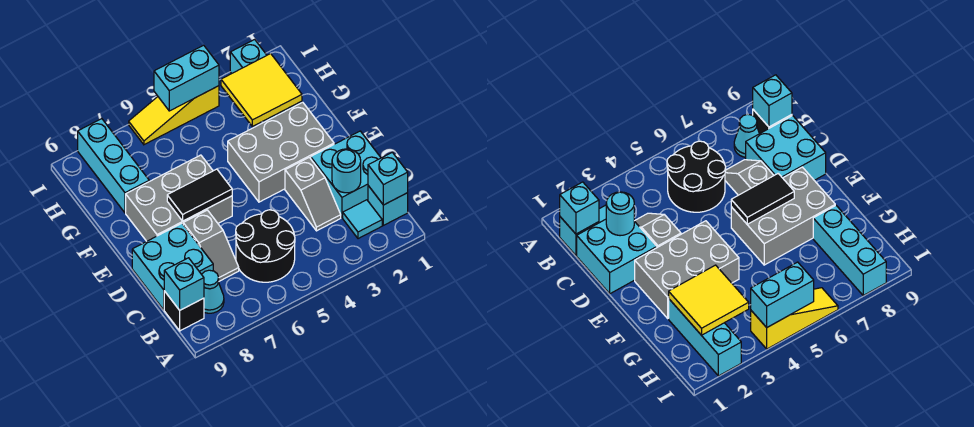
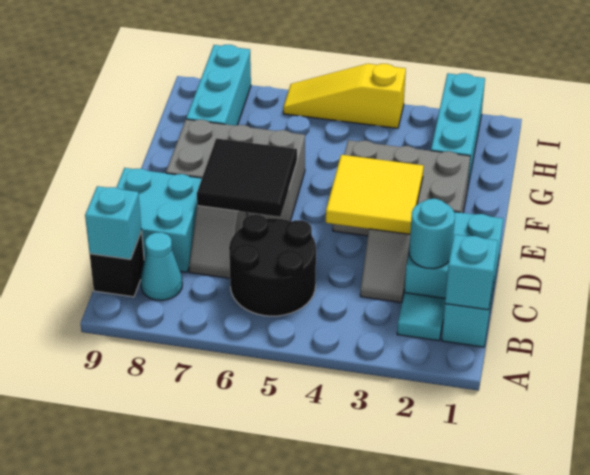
black 1x2 tile [167,169,232,221] -> black 2x2 tile [197,138,297,217]
yellow 2x2 tile [221,54,302,126] -> yellow 2x2 tile moved to [326,155,424,234]
cyan 1x2 brick [154,45,219,111] -> none

